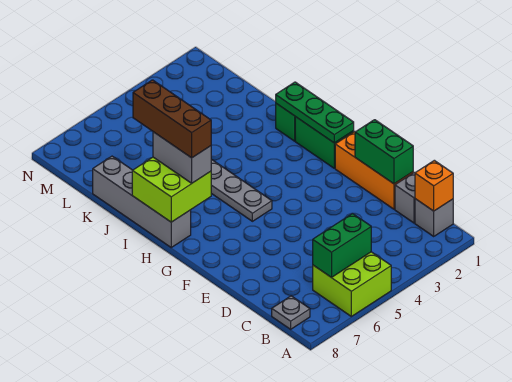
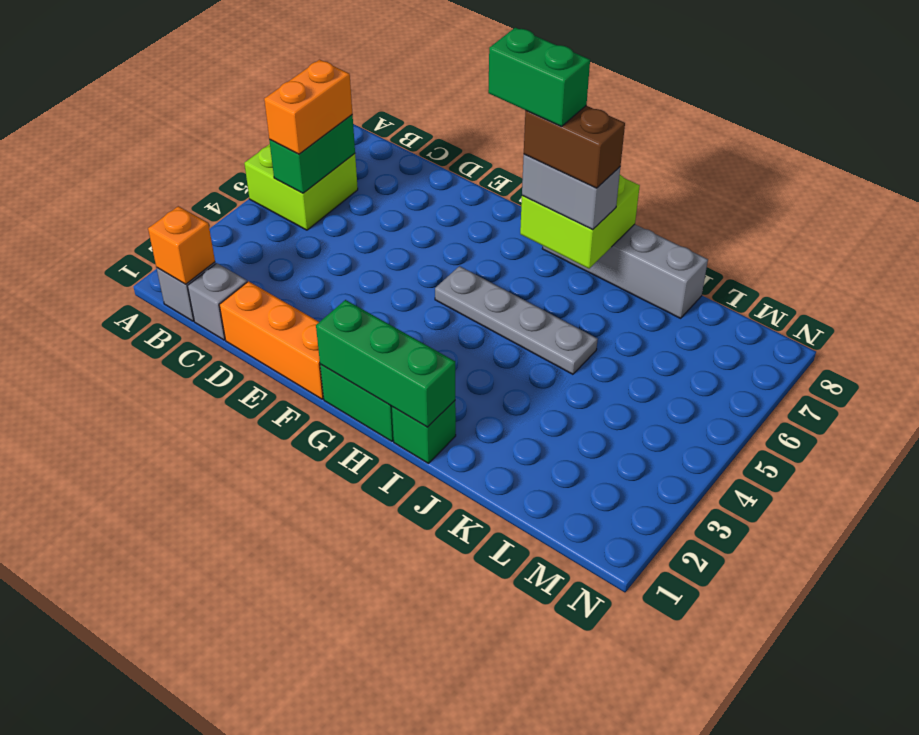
none -> orange 1x2 brick [264,60,352,154]
grey 1x1 plate [272,296,310,329] -> none
green 1x2 brick [355,120,413,184] -> green 1x2 brick moved to [488,28,590,126]
green 1x3 plate [276,82,354,143] -> green 1x3 brick [316,300,455,427]
brown 1x3 brick [133,80,211,158] -> brown 1x2 brick [524,105,625,188]

